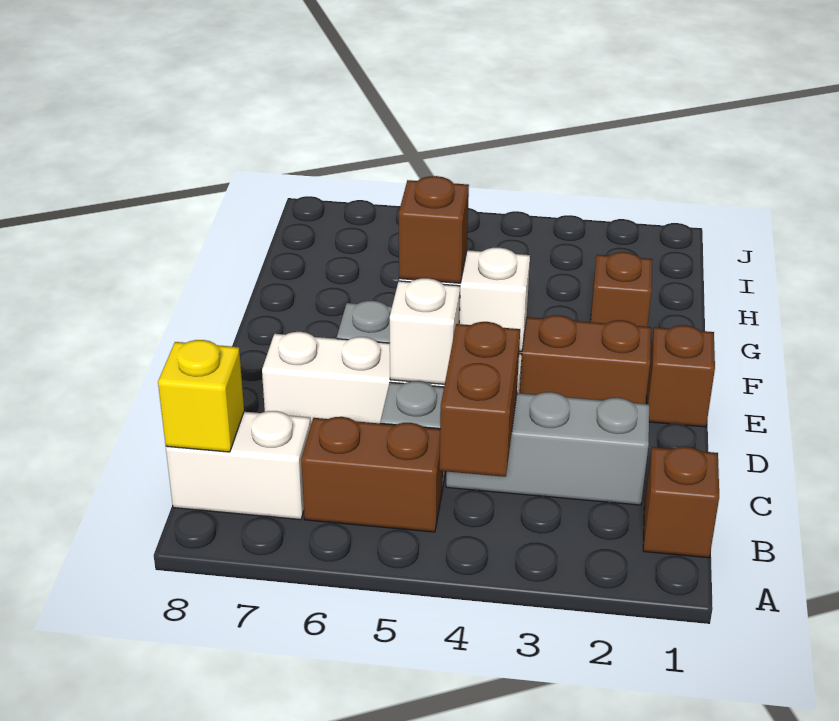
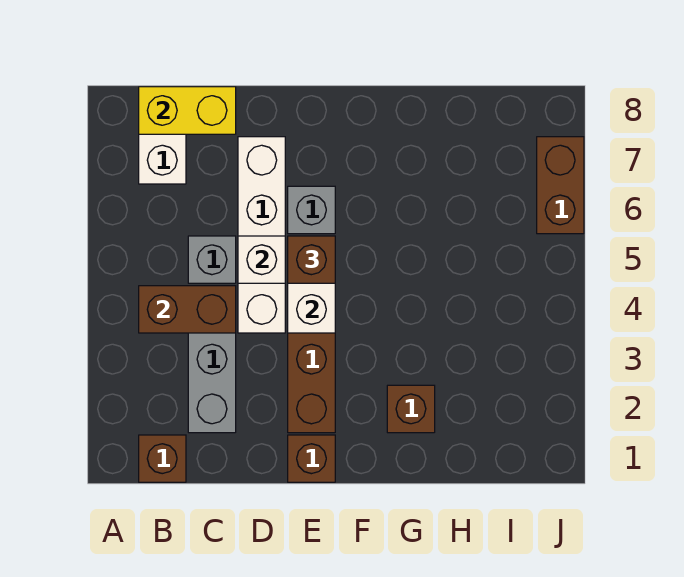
brown 1x2 brick [301,417,443,532] -> brown 1x2 brick moved to [537,137,584,234]
yellow 1x1 brick [158,340,244,452] -> yellow 1x2 brick [139,87,236,134]

